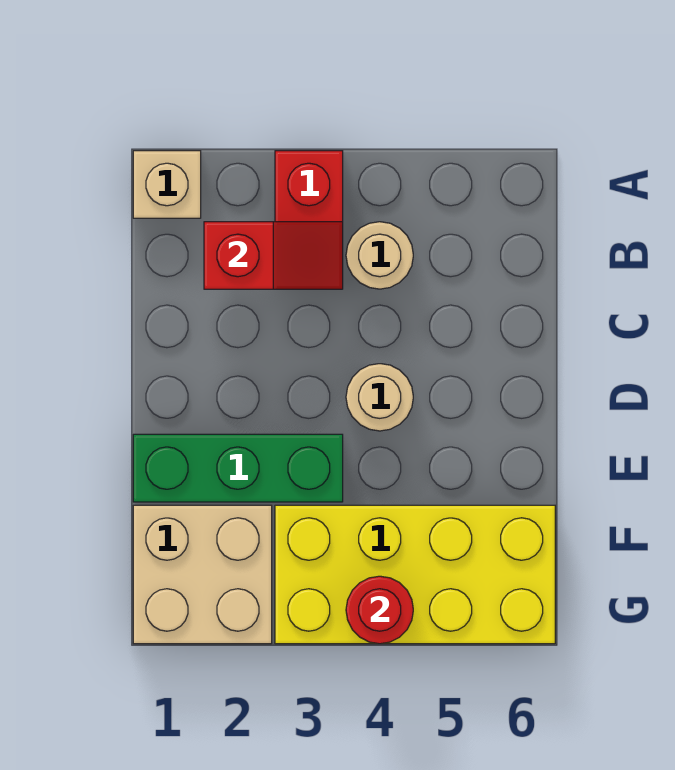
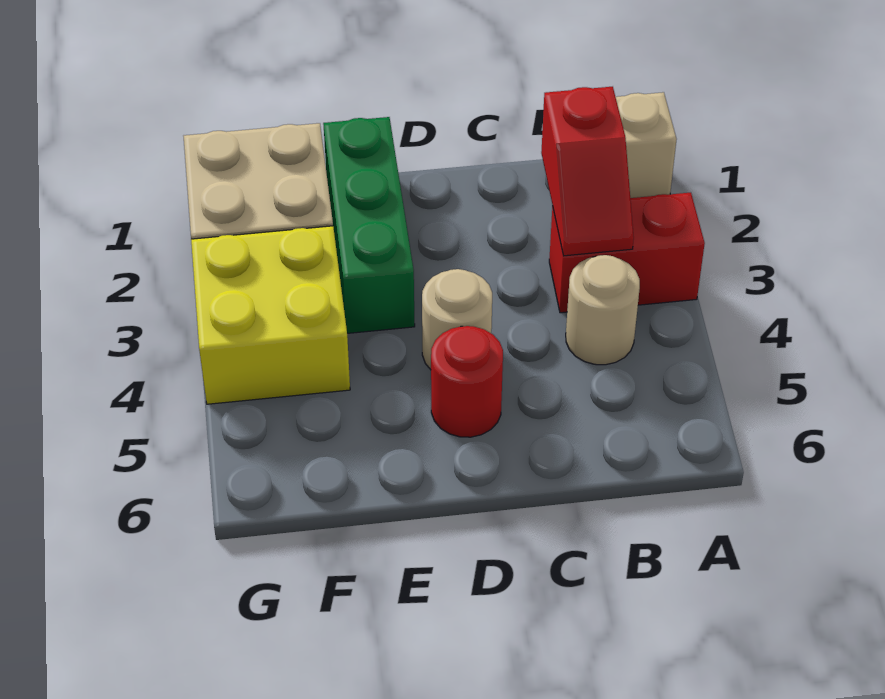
yellow 2x4 brick [275,505,555,644] -> yellow 2x2 brick [191,226,350,404]
red 1x1 round brick [346,576,413,644] -> red 1x1 round brick moved to [431,326,503,437]

